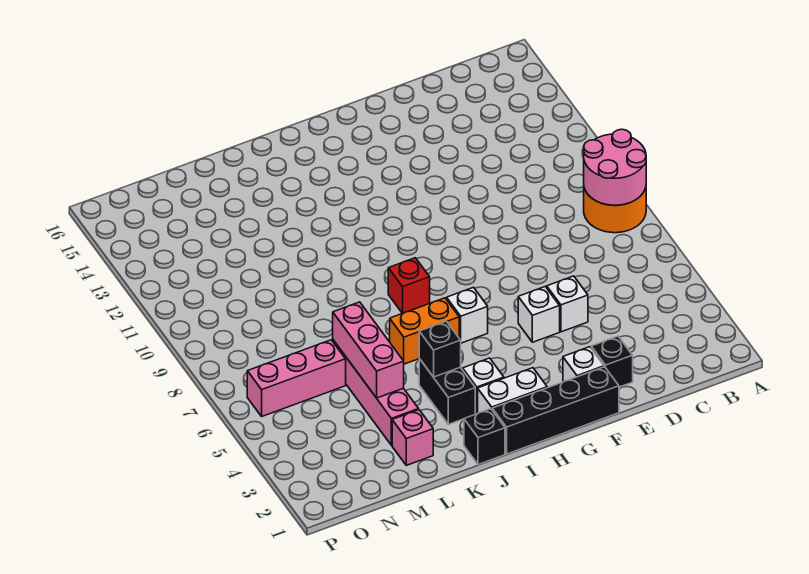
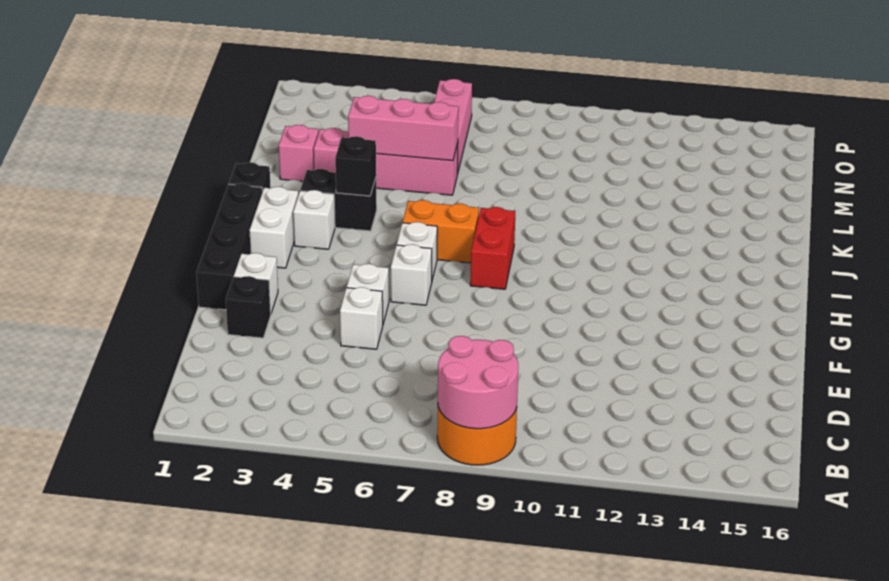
none -> white 1x1 brick [391,244,432,305]
orange 1x2 brick [390,298,459,364] -> orange 1x2 brick turned to [403,200,479,263]
red 1x1 brick [388,258,430,313] -> red 1x2 brick [470,207,515,289]

